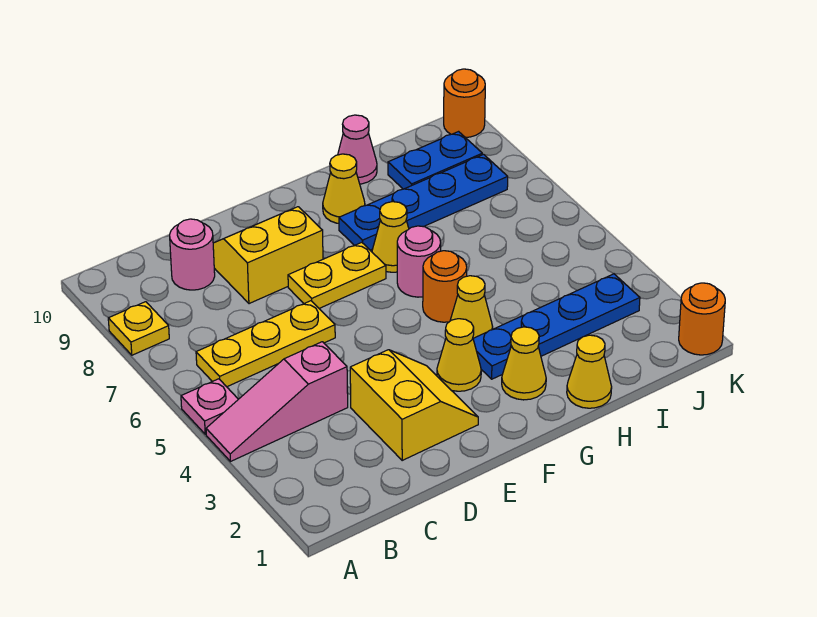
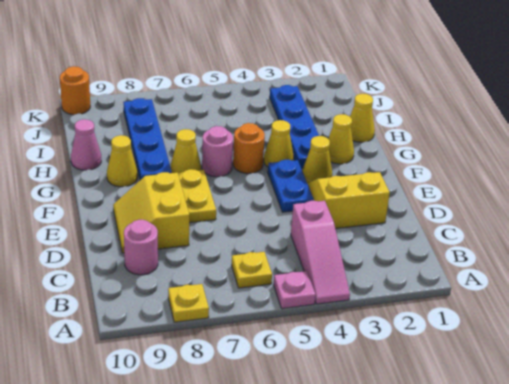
yellow 1x3 plate [196,301,335,387] -> yellow 1x1 plate [232,252,272,288]
blue 1x2 plate [388,132,483,189] -> blue 1x2 plate moved to [268,160,314,212]
orange 1x1 round brick [679,283,725,355] -> none

